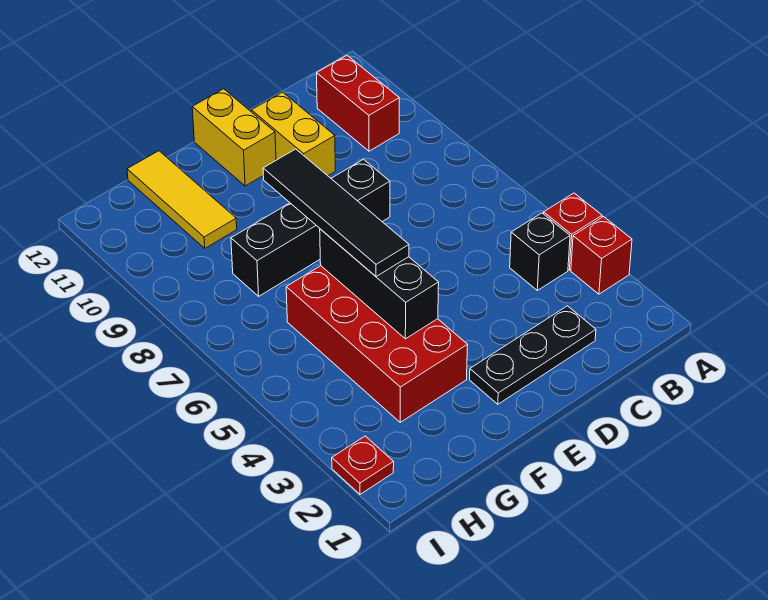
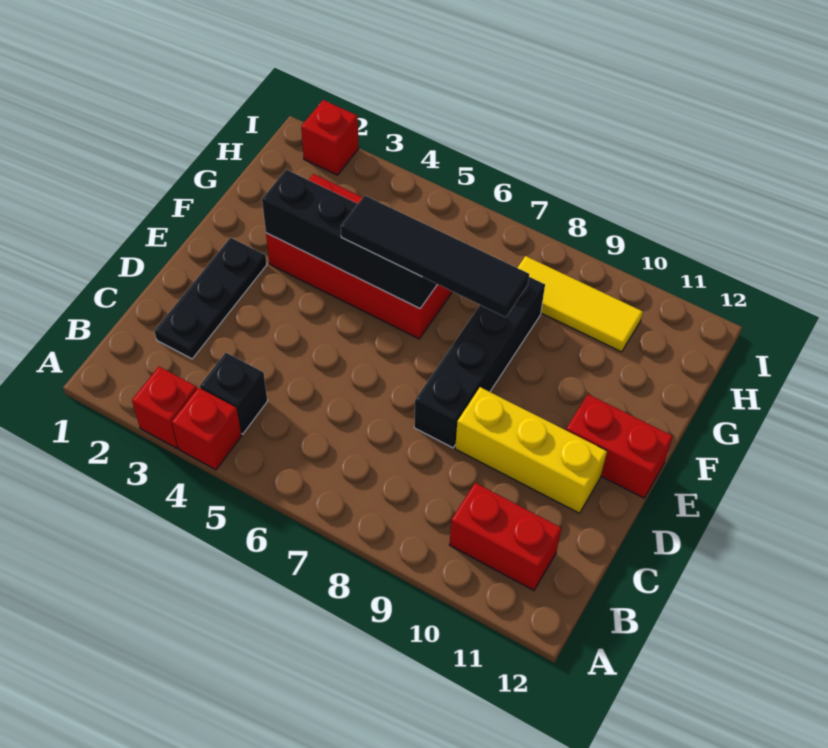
yellow 1x2 brick [251,92,335,176] -> yellow 1x3 brick [455,387,607,513]
yellow 1x2 brick [192,89,276,186] -> red 1x2 brick [566,394,673,498]
black 1x3 brick [320,229,439,339] -> black 1x4 brick [262,170,437,309]
yellow 1x3 tile [127,151,237,248] -> yellow 1x3 tile moved to [518,256,643,352]
red 1x1 plate [332,436,394,494] -> red 1x1 brick [301,100,359,175]

